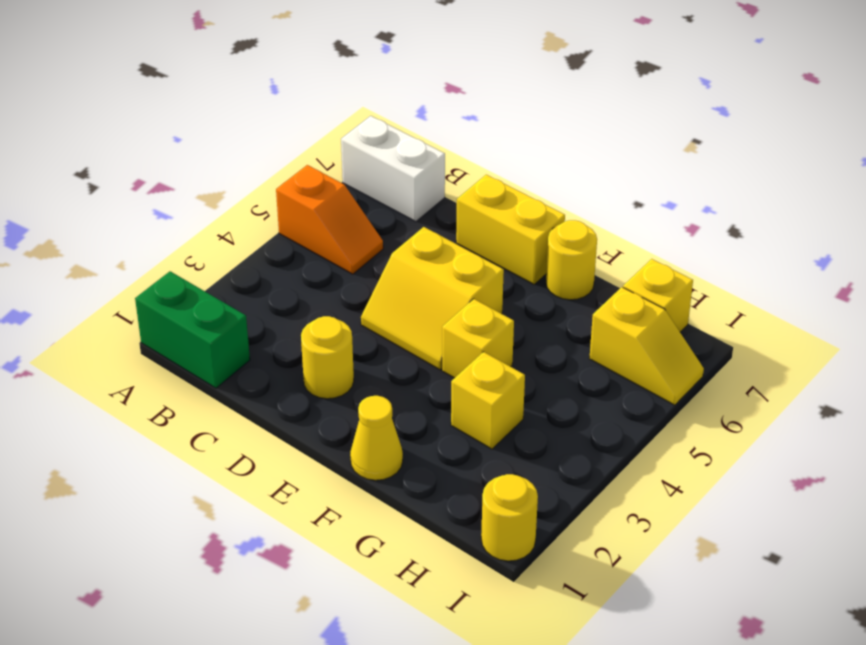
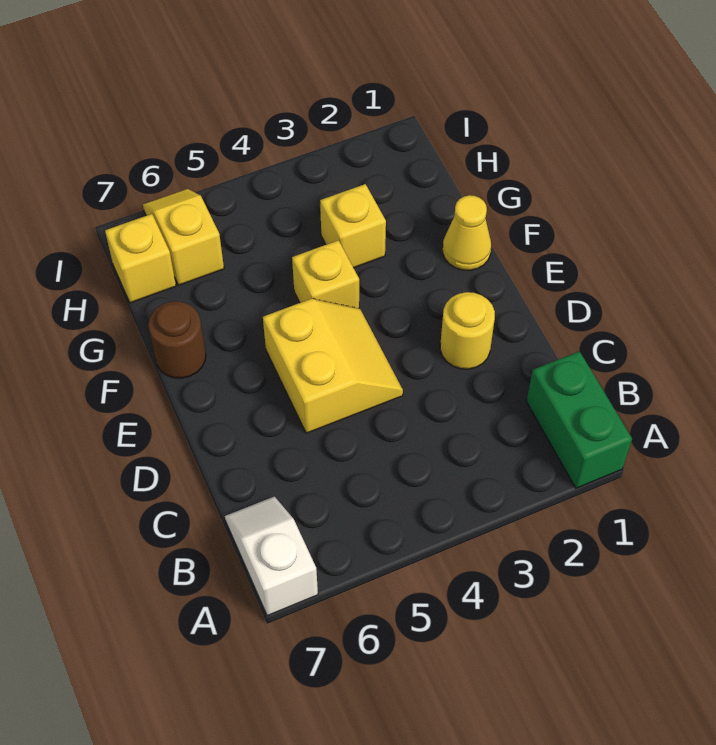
orange 1x2 slope [276,165,383,274] -> none
white 1x2 brick [341,116,445,222] -> white 1x2 slope [225,496,318,616]
yellow 1x2 brick [456,175,565,284] -> none
yellow 1x1 round brick [546,220,597,300] -> brown 1x1 round brick [148,301,206,378]
yellow 1x1 round brick [481,474,538,561] -> none

